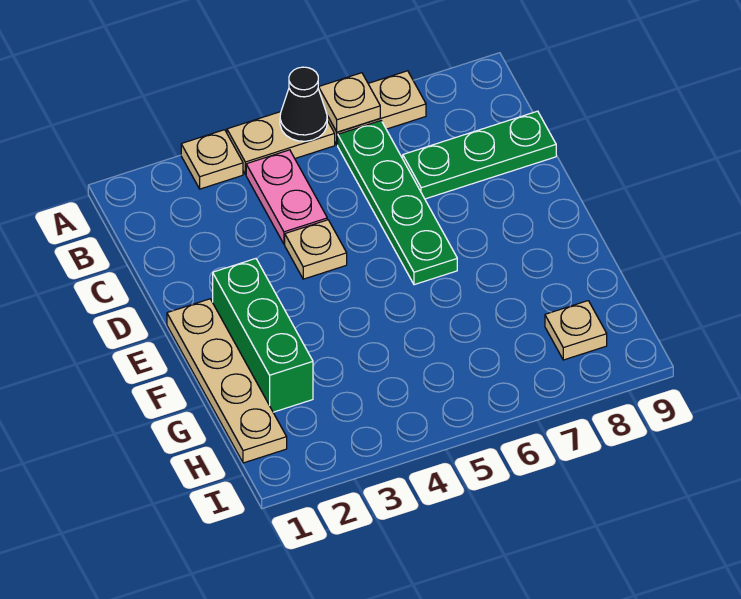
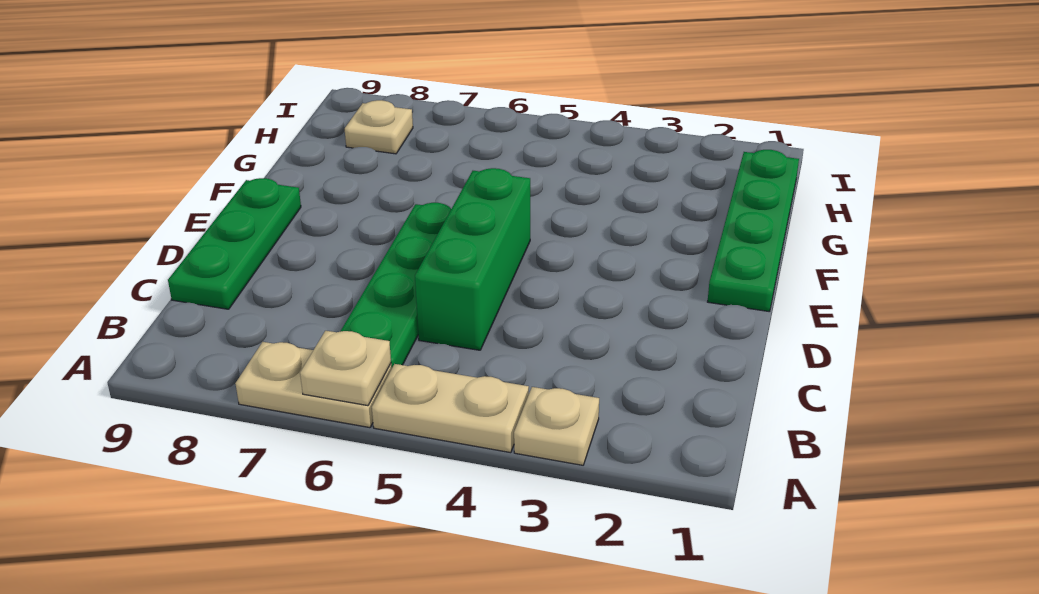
black 1x1 cone [280,67,327,141] -> none
pink 1x2 plate [246,150,327,244] -> none
green 1x3 plate [403,111,556,199] -> green 1x3 plate turned to [168,178,301,309]
tan 1x1 plate [285,220,347,279] -> none
tan 1x4 plate [167,299,287,463] -> green 1x4 plate [708,150,799,312]
green 1x3 brick [213,259,313,412] -> green 1x3 brick moved to [415,168,530,350]

